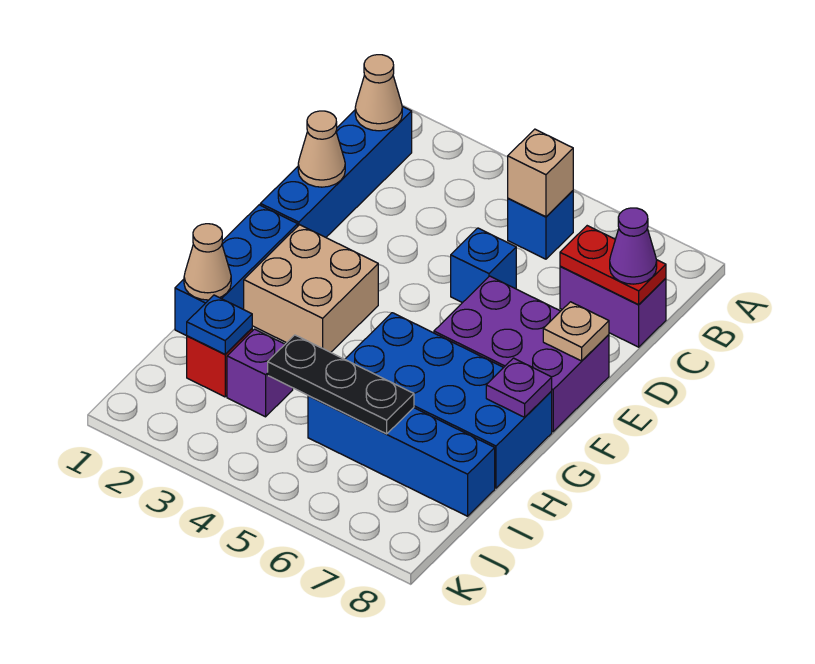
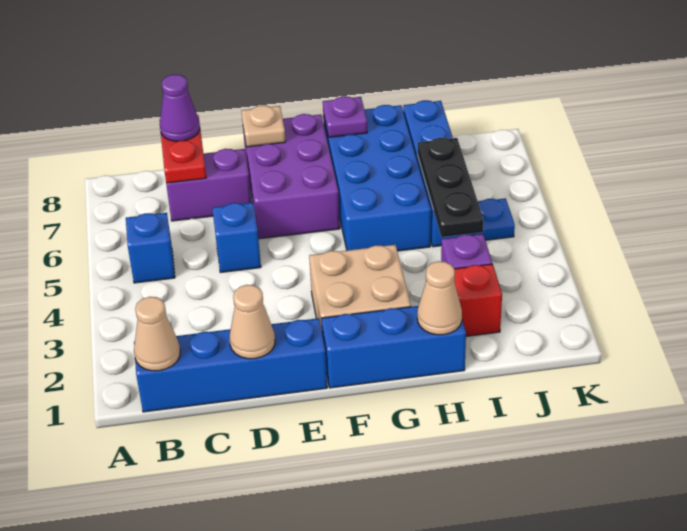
tan 1x1 brick [508,129,573,217] -> none
purple 1x2 brick [560,266,666,347] -> purple 1x2 brick turned to [166,149,251,221]
blue 1x1 plate [187,295,252,354] -> blue 1x1 plate moved to [473,198,515,240]

